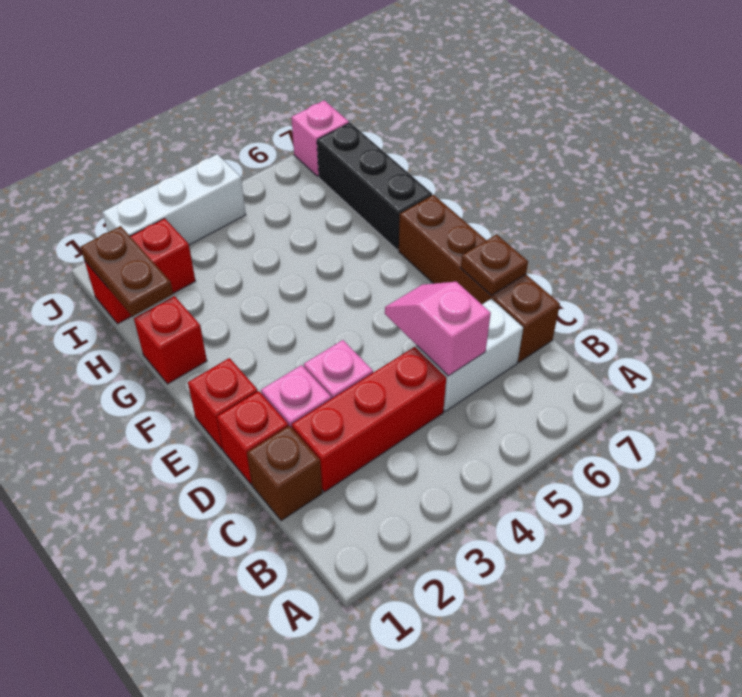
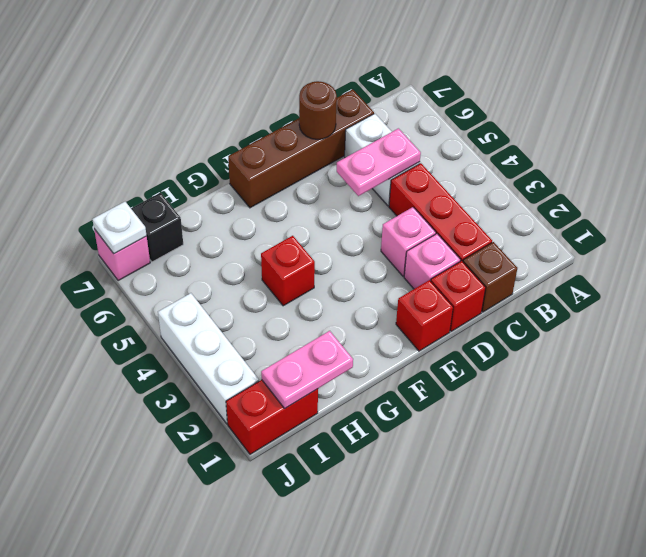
pink 1x2 slope [385,282,491,376] -> pink 1x2 plate [337,128,421,196]
brown 1x1 plate [461,234,528,295] -> brown 1x1 round brick [299,81,337,139]
red 1x1 brick [134,296,207,384] -> red 1x1 brick moved to [261,236,315,306]
black 1x3 brick [317,123,432,250] -> black 1x1 brick [131,193,183,262]
brown 1x2 plate [81,226,173,316] -> pink 1x2 plate [261,331,353,409]
red 1x2 brick [84,218,195,324] -> red 1x2 brick turned to [226,380,318,454]
none -> white 1x1 plate [92,202,147,254]

